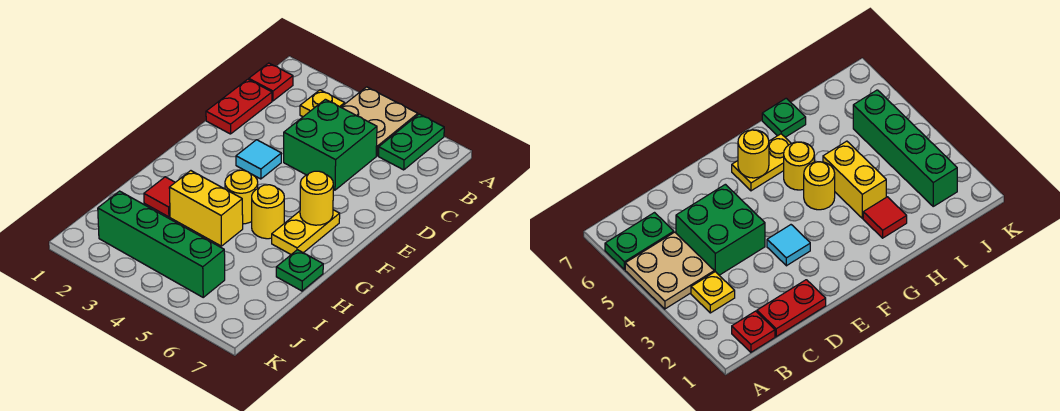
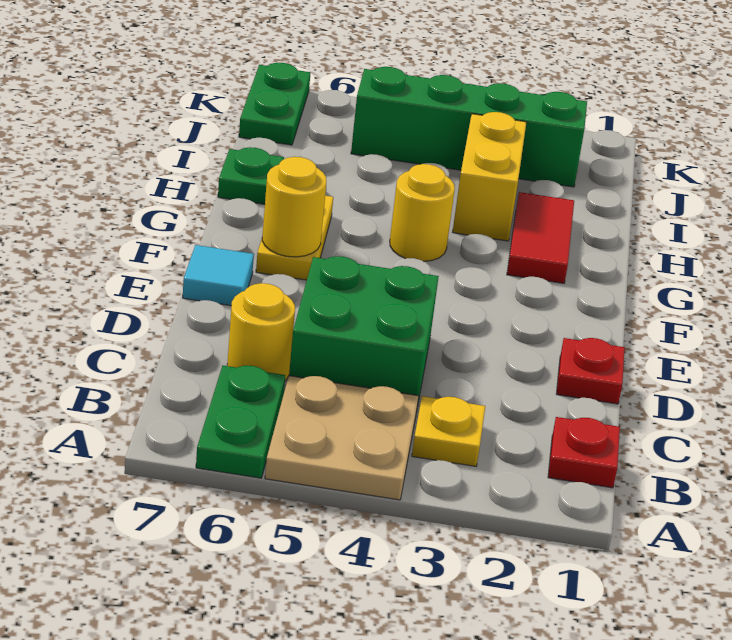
red 1x2 plate [206,79,272,134] -> red 1x1 plate [556,338,625,404]
cyan 1x1 tile [236,140,281,179] -> cyan 1x1 tile moved to [183,245,254,306]
yellow 1x1 round brick [252,185,284,239] -> yellow 1x1 round brick moved to [227,283,295,381]
red 1x1 tile [144,177,175,217] -> red 1x2 tile [507,192,574,283]
yellow 1x2 brick [169,171,243,246] -> yellow 1x2 brick turned to [453,112,526,241]
none -> green 1x2 plate [239,63,310,145]

